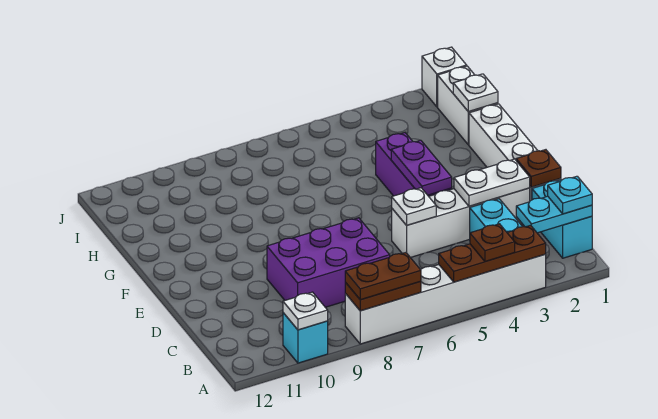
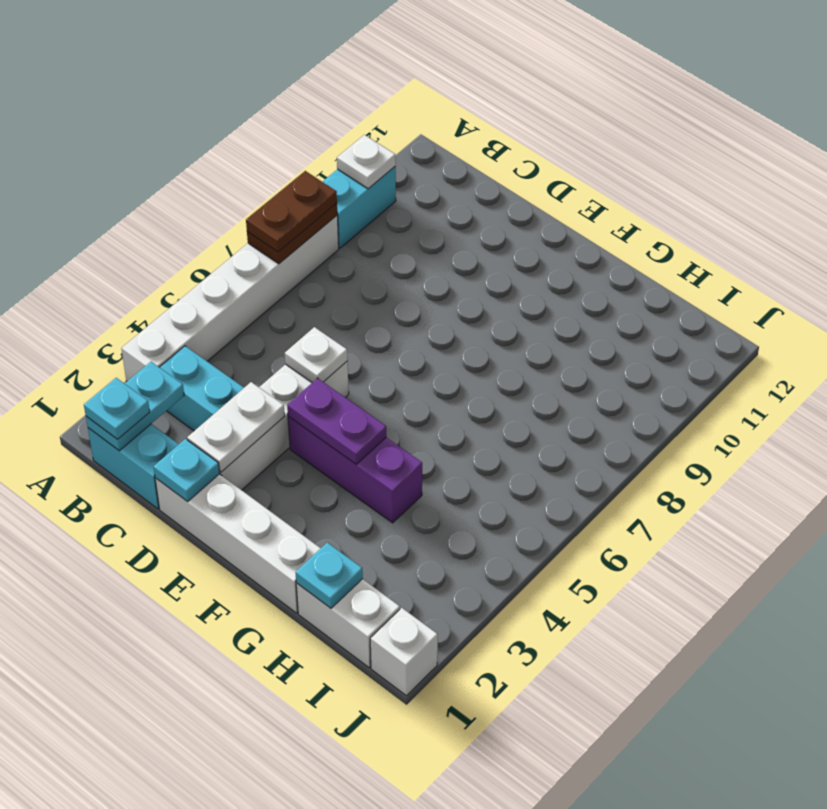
brown 1x3 plate [439,225,546,282] -> none
brown 1x1 plate [470,224,515,261] -> none
cyan 1x1 brick [283,313,328,363] -> cyan 1x2 brick [322,167,396,248]
purple 2x3 brick [267,218,390,307] -> none
brown 1x1 plate [516,150,561,187] -> cyan 1x1 plate [154,439,220,502]
white 1x1 plate [453,74,498,112] -> cyan 1x1 plate [295,542,363,608]

